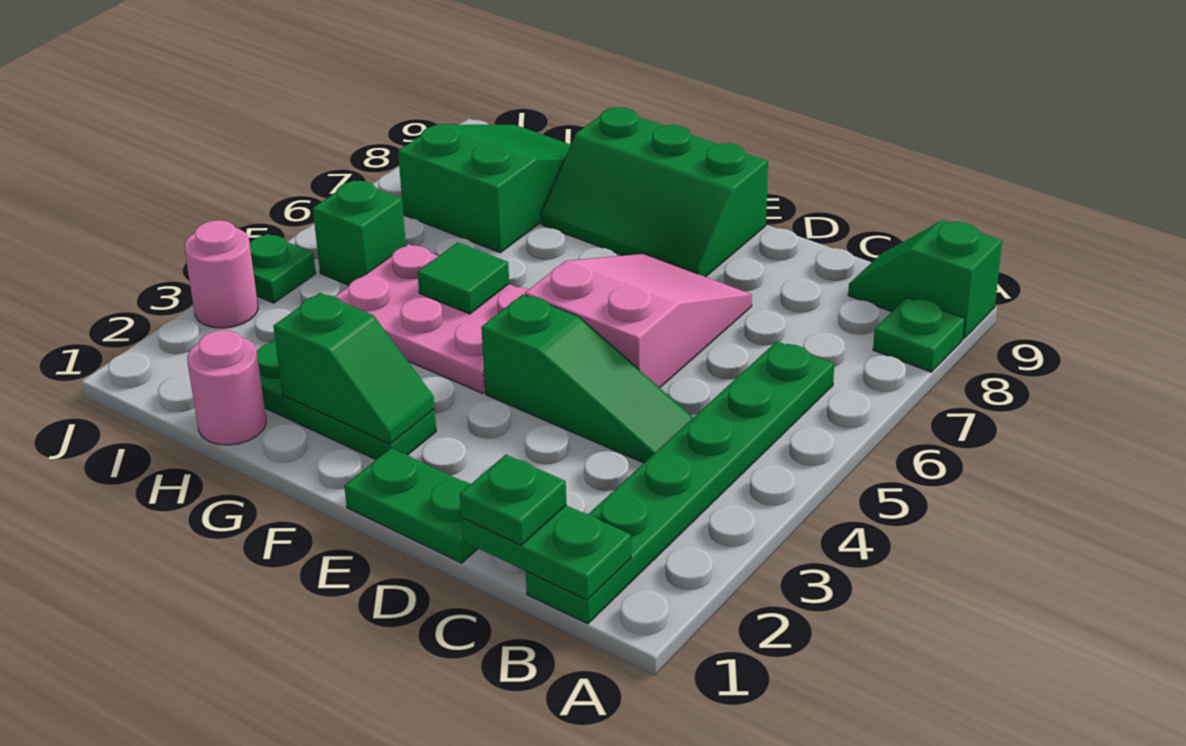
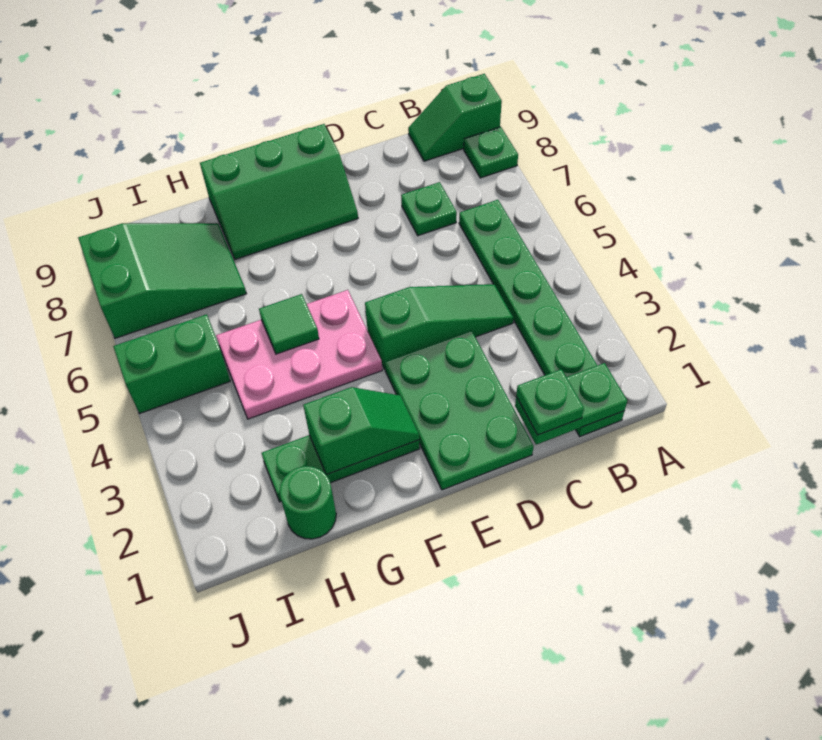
green 1x2 plate [344,448,478,563] -> green 2x3 plate [385,331,534,490]
pink 2x3 slope [525,254,752,388] -> none
pink 1x1 round brick [187,330,266,445] -> green 1x1 round brick [279,466,336,539]
green 2x3 slope [398,124,571,253] -> green 2x3 slope turned to [78,223,246,338]
green 1x1 brick [313,180,406,285] -> green 1x2 brick [113,314,230,414]
pink 1x1 round brick [184,220,258,328] -> none
green 1x1 plate [250,234,316,303] -> green 1x1 plate moved to [401,182,457,236]

